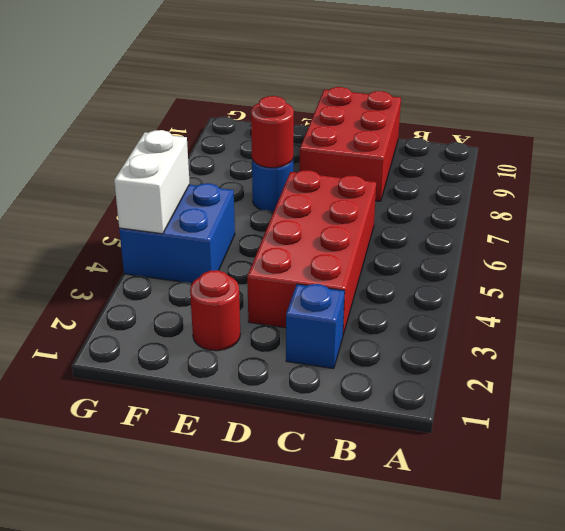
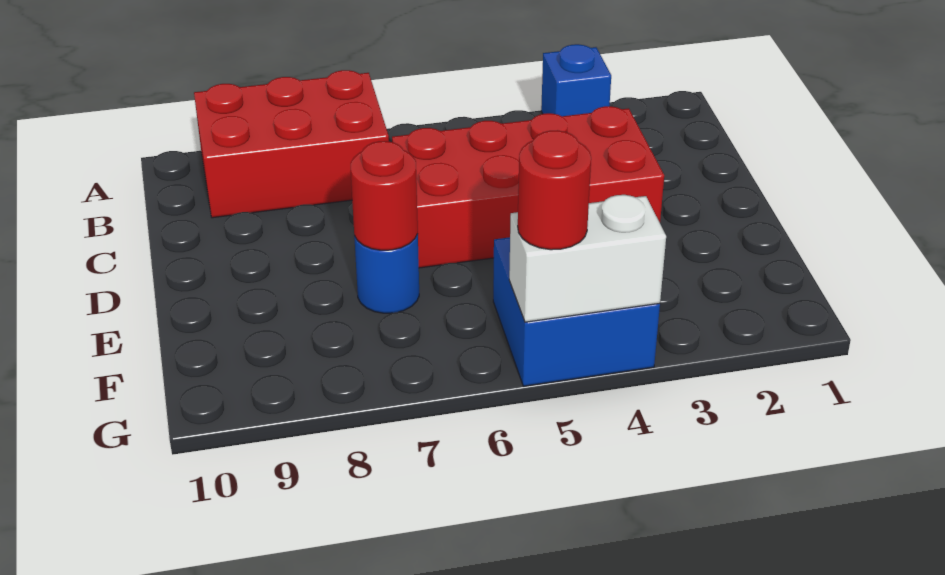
blue 1x1 brick [286,284,345,369] -> blue 1x1 brick moved to [541,44,611,116]
red 2x3 brick [300,87,401,201] -> red 2x3 brick moved to [194,70,389,218]
red 1x1 round brick [190,270,240,351] -> red 1x1 round brick moved to [518,130,591,250]

